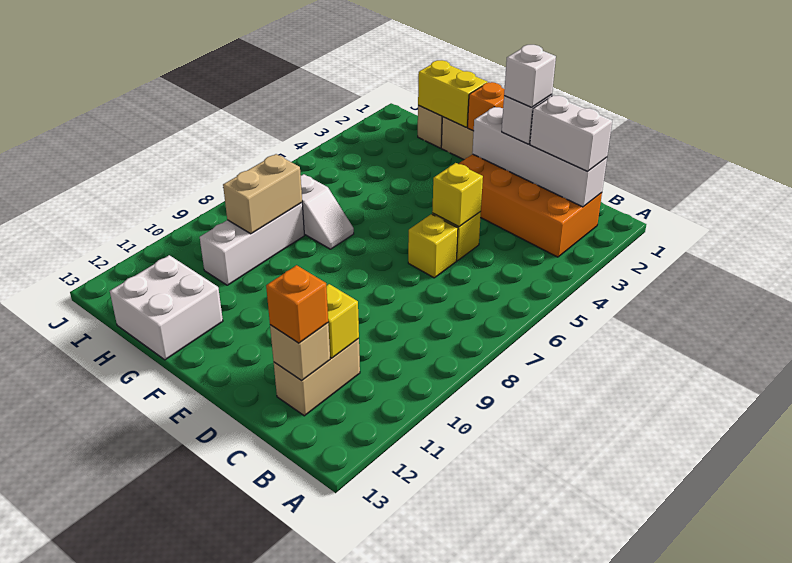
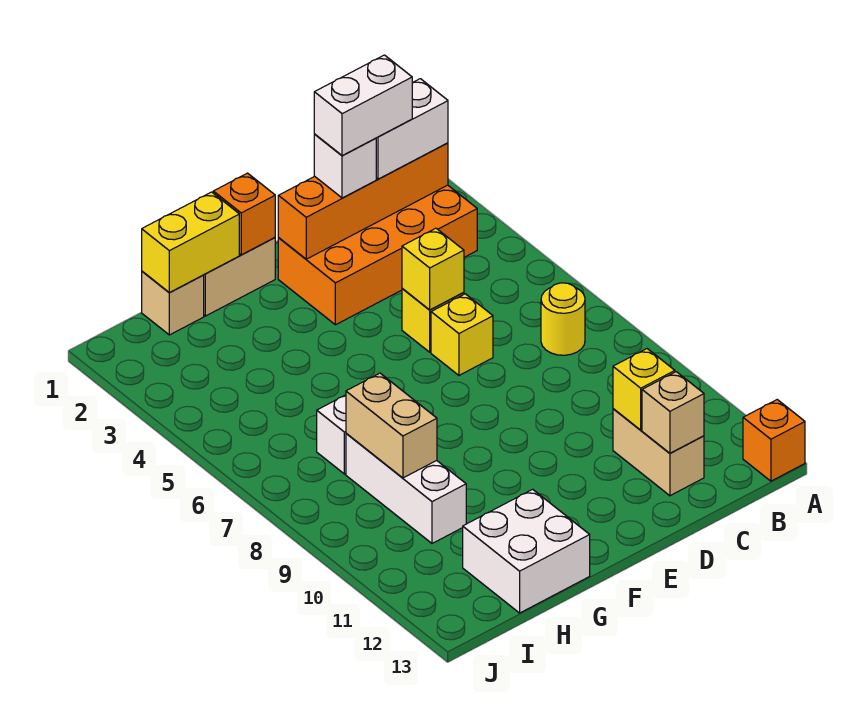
white 1x4 brick [472,107,607,207] -> orange 1x4 brick [278,143,448,259]
none -> yellow 1x1 round brick [541,283,585,355]
orange 1x1 brick [266,265,328,343] -> orange 1x1 brick moved to [743,400,805,481]
white 1x1 brick [504,45,556,107] -> white 1x2 brick [314,55,412,156]

